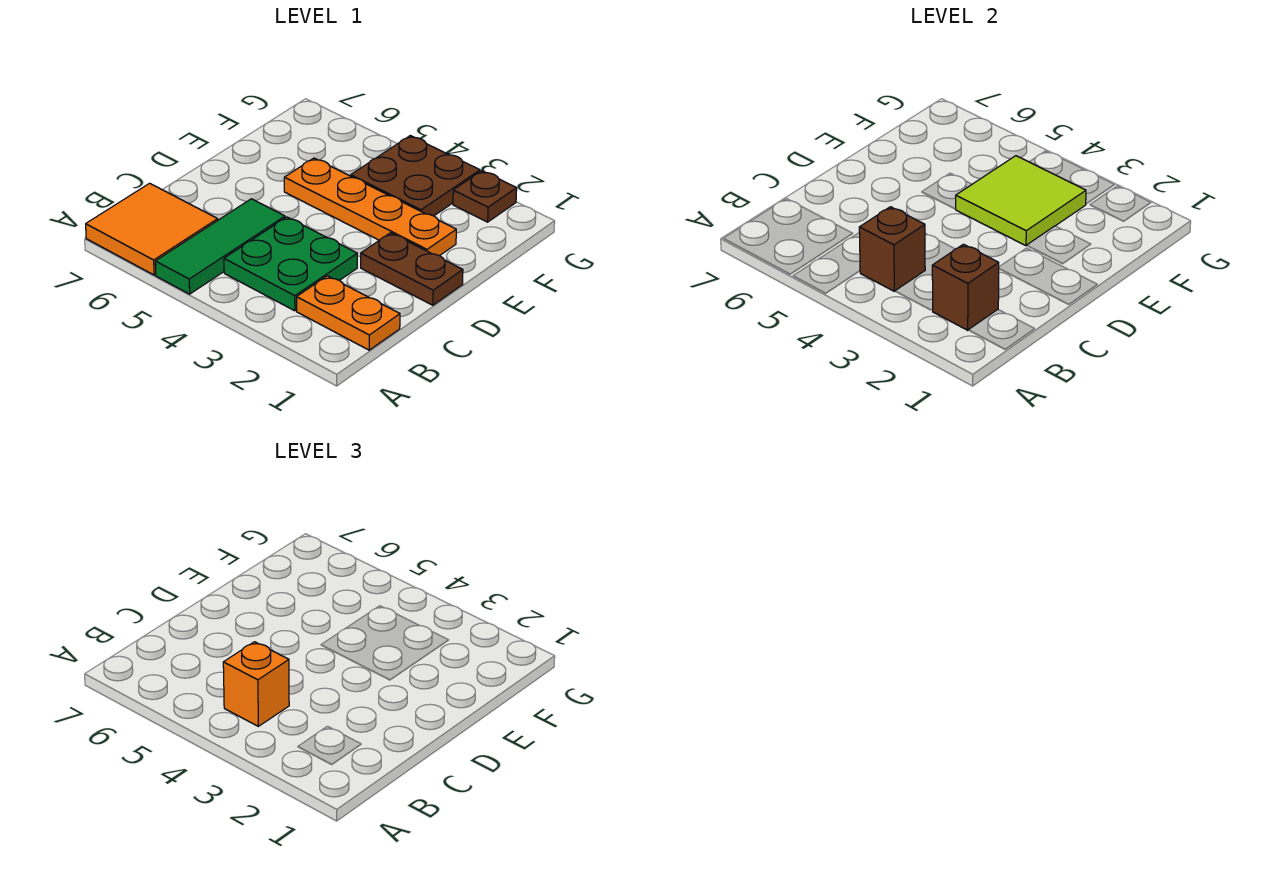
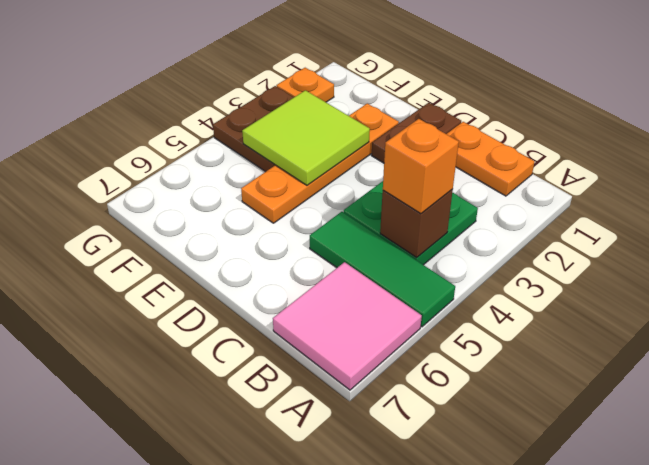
orange 2x2 tile [86,183,218,275] -> pink 2x2 tile [273,262,422,390]
orange 1x2 plate [297,276,400,350] -> orange 1x2 plate turned to [447,122,535,196]
brown 1x1 brick [932,244,999,330] -> none
brown 1x1 plate [453,171,517,222] -> orange 1x1 plate [277,68,334,102]

